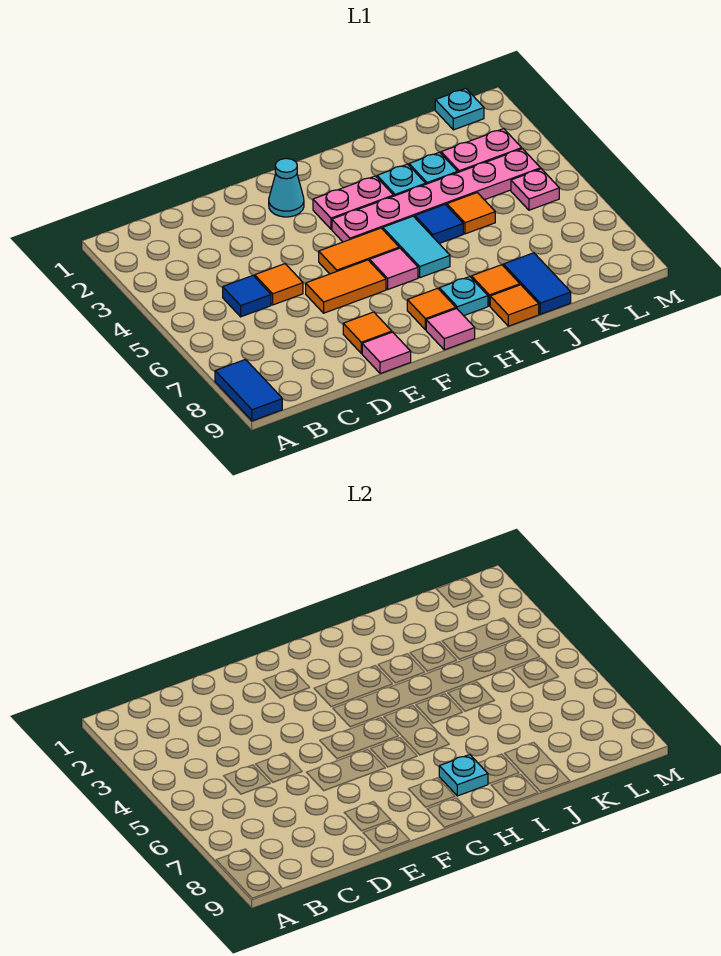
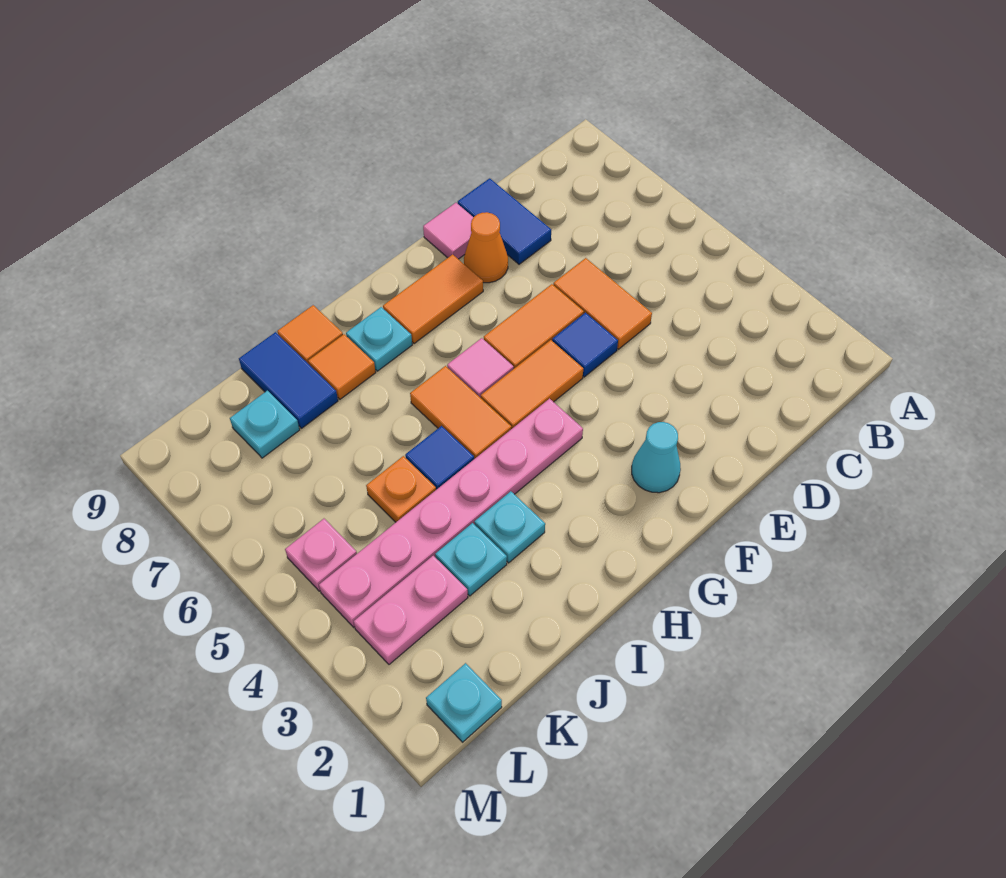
blue 1x2 tile [215,360,282,421] -> blue 1x2 tile moved to [458,178,551,264]
blue 1x1 tile [223,276,271,317] -> blue 1x1 tile moved to [552,313,618,377]
orange 1x1 tile [255,264,303,305] -> orange 1x2 tile [553,258,652,349]
orange 1x1 tile [343,312,392,353] -> orange 1x1 cone [464,212,508,283]
pink 1x2 plate [313,176,394,229] -> none
orange 1x1 tile [407,288,456,330] -> orange 1x2 tile [383,254,483,344]
pink 1x1 tile [426,308,475,350] -> none
cyan 1x2 tile [383,216,450,278] -> orange 1x2 tile [410,366,511,459]
cyan 1x1 plate [439,755,488,796] -> cyan 1x1 plate moved to [230,391,300,458]
orange 1x1 tile [447,193,495,234] -> orange 1x1 plate [366,456,436,522]

